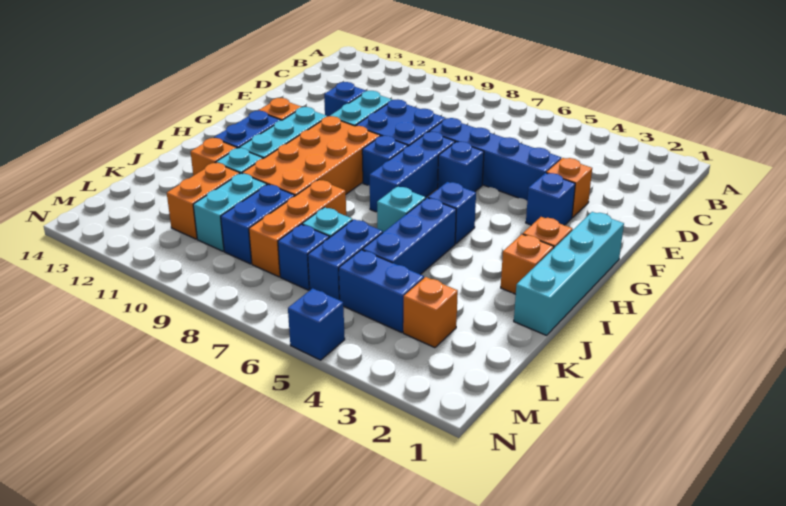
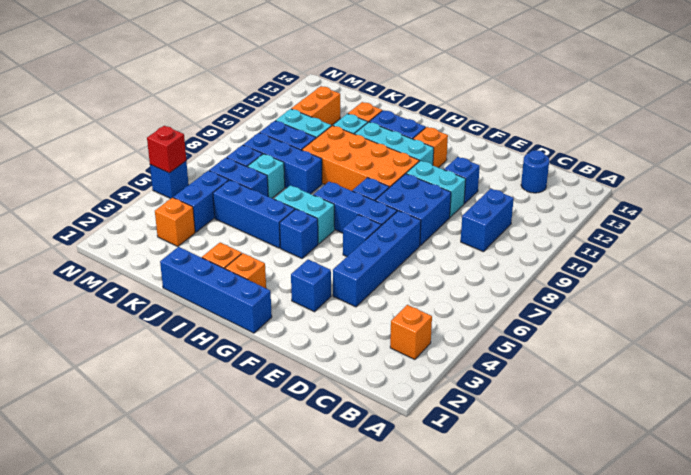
none -> blue 1x2 brick [461,189,514,252]
none -> blue 1x1 round brick [521,150,549,193]
orange 1x1 brick [546,158,592,218] -> orange 1x1 brick moved to [390,305,432,359]
cyan 1x4 brick [514,212,624,335] -> blue 1x4 brick [160,247,272,333]
cyan 1x1 brick [377,186,426,232] -> cyan 1x2 brick [274,185,335,244]
orange 1x3 brick [249,180,346,277] -> blue 1x3 brick [243,133,322,194]
orange 1x2 brick [167,163,240,239] -> orange 1x2 brick turned to [291,86,340,126]
none -> red 1x1 brick [147,126,186,173]

